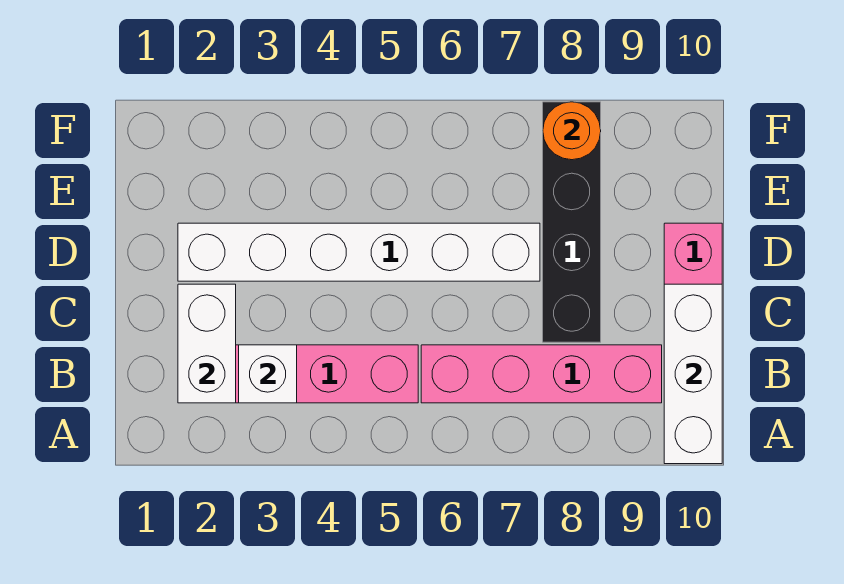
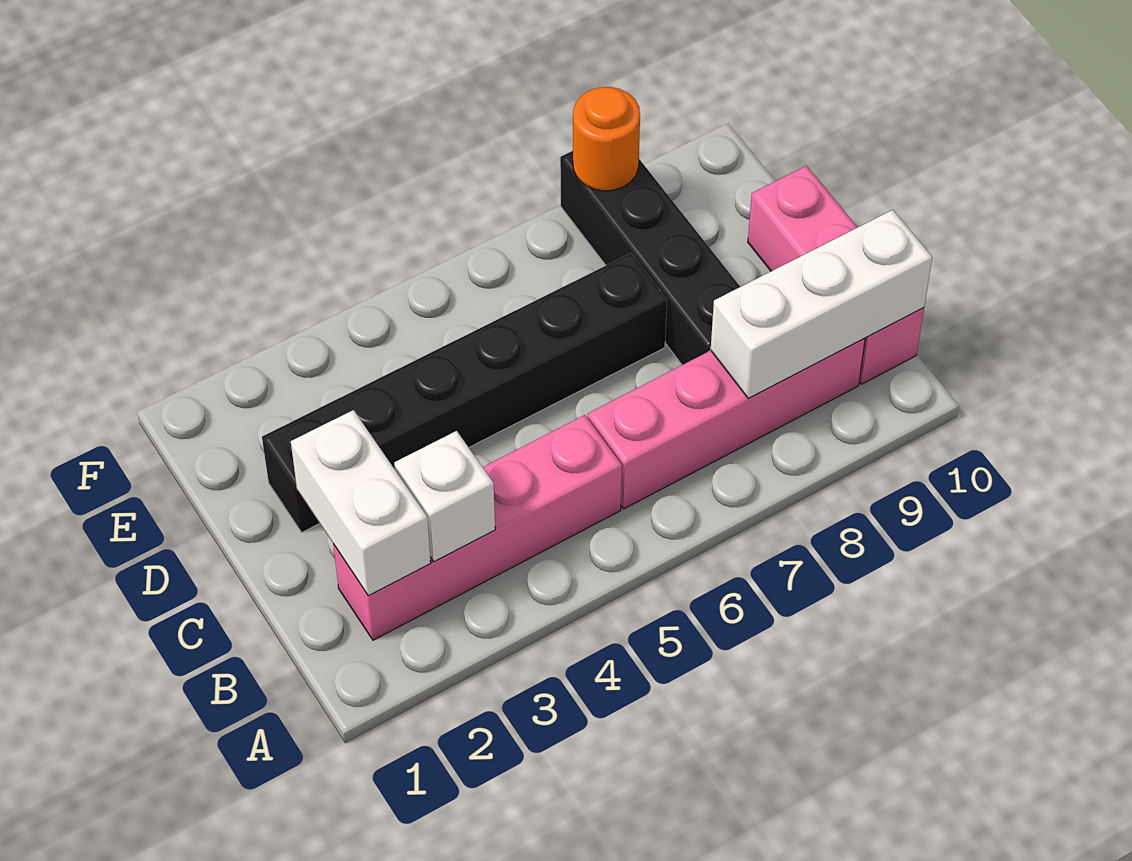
white 1x3 brick [664,284,722,464] -> white 1x3 brick turned to [711,210,932,399]
white 1x6 brick [178,223,540,281] -> black 1x6 brick [262,253,667,532]

